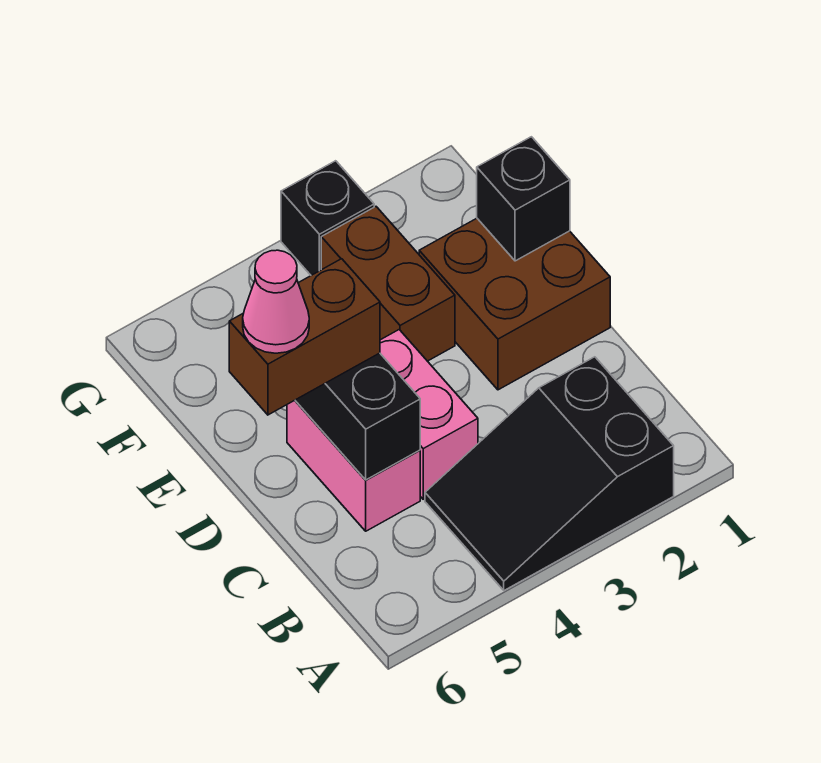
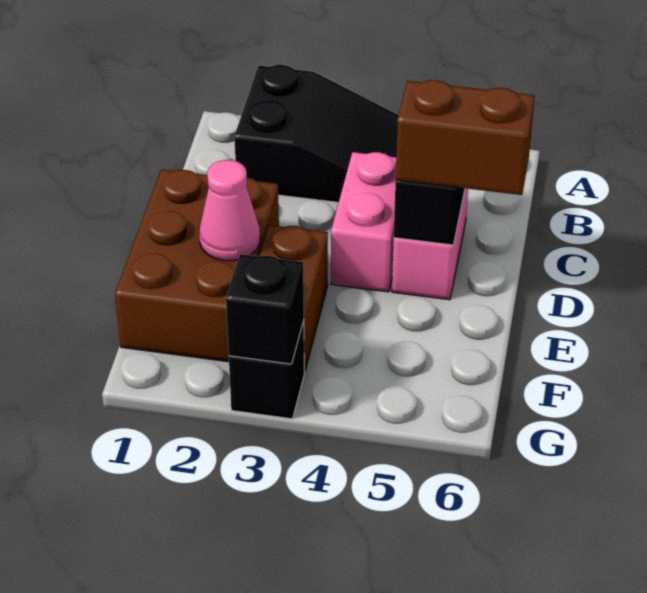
brown 2x2 brick [419,218,610,390] -> brown 2x3 brick [115,170,279,362]
pink 1x1 cone [243,250,309,353] -> pink 1x1 cone moved to [199,160,260,261]
black 1x1 brick [477,137,570,261] -> black 1x1 brick moved to [226,254,304,364]

